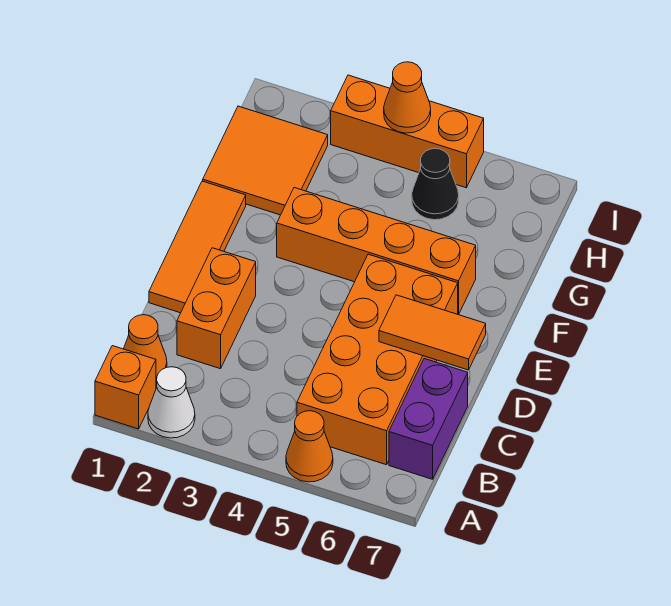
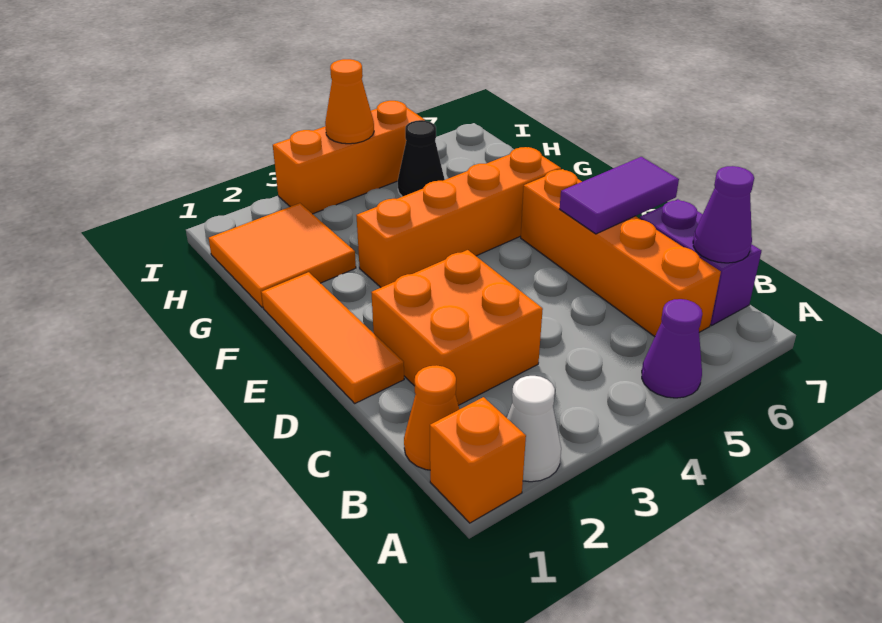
orange 1x1 cone [286,411,333,482] -> purple 1x1 cone [642,299,702,398]
orange 2x4 brick [297,254,458,465] -> orange 1x4 brick [521,169,721,337]
none -> purple 1x1 cone [693,166,754,263]
orange 1x2 brick [177,248,256,369] -> orange 2x2 brick [371,250,543,405]
orange 1x2 tile [379,295,486,370] -> purple 1x2 tile [560,157,679,234]

